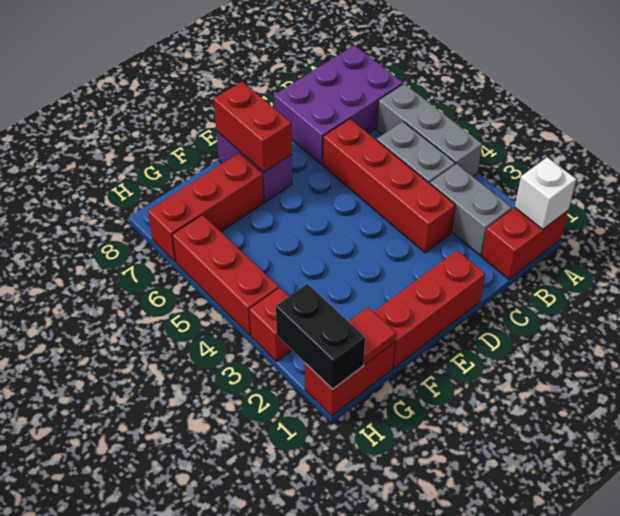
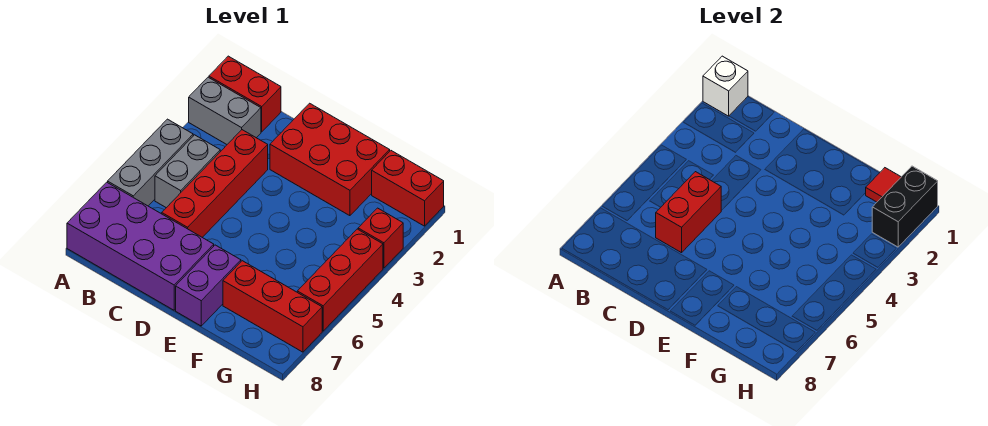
purple 2x3 brick [274,45,403,164] -> purple 2x4 brick [67,182,214,310]
grey 1x2 brick [430,164,512,256] -> grey 1x2 brick turned to [189,77,261,144]
red 1x3 brick [374,250,485,368] -> red 2x3 brick [270,103,390,216]
red 1x2 brick [214,82,292,172] -> red 1x2 brick moved to [656,172,721,253]

